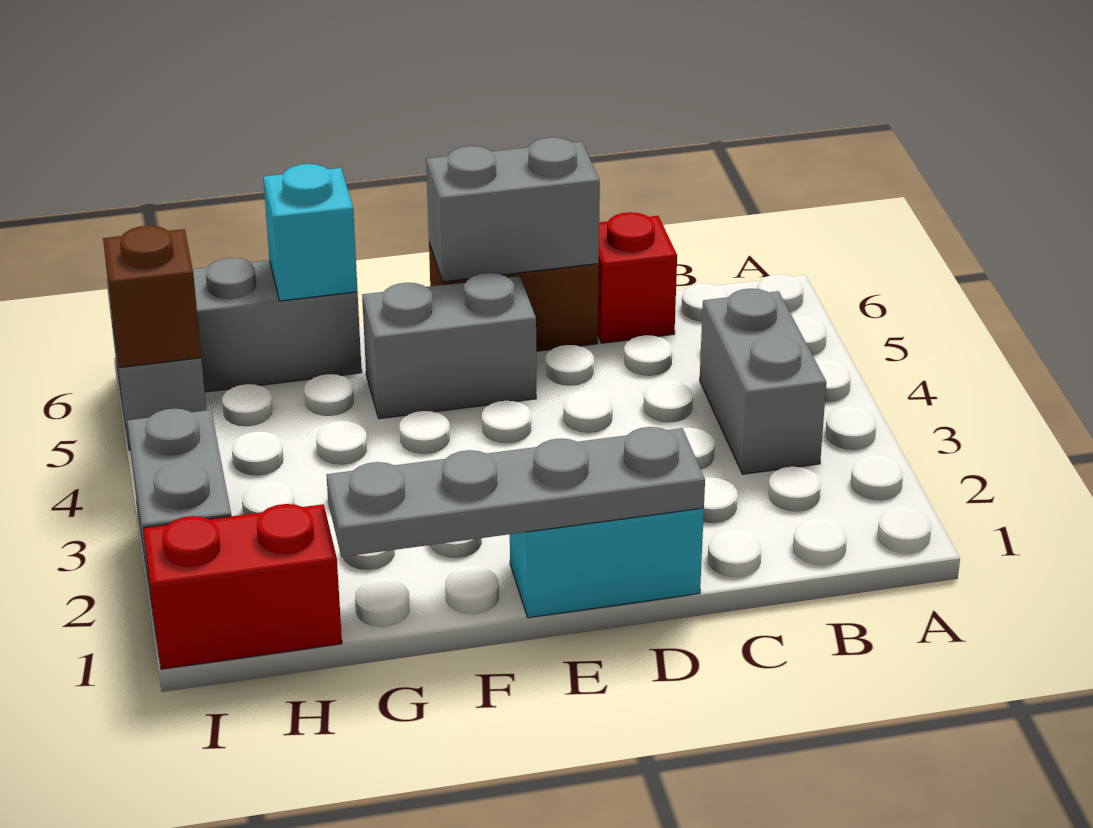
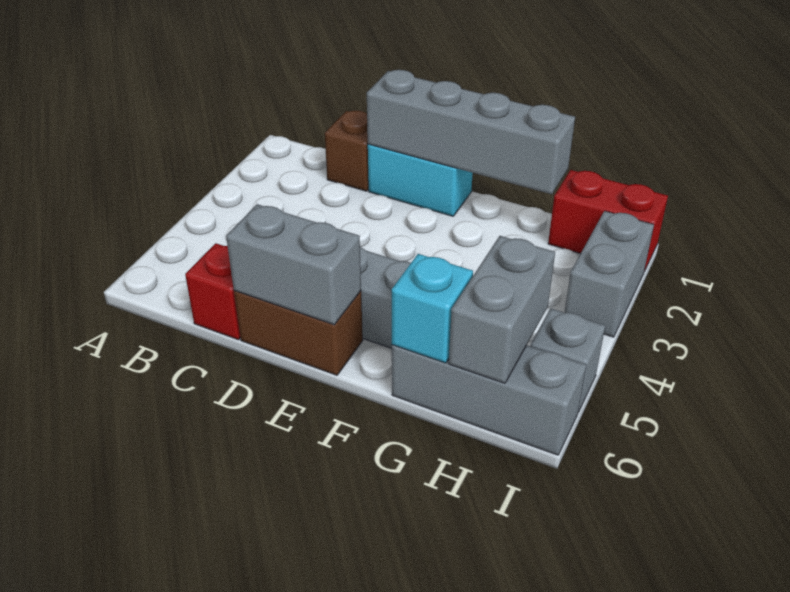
grey 1x2 brick [700,289,826,474] -> grey 1x2 brick moved to [449,236,555,383]
grey 1x4 plate [327,427,705,557] -> grey 1x4 brick [367,70,575,194]
brown 1x1 brick [103,226,201,368] -> brown 1x1 brick moved to [325,111,369,191]

